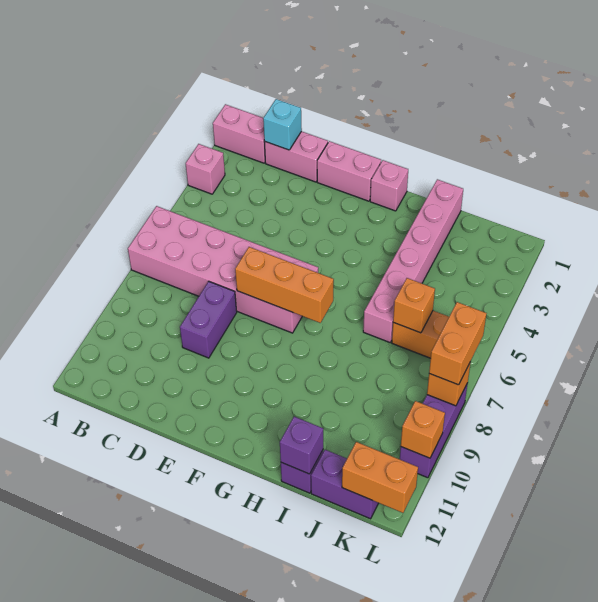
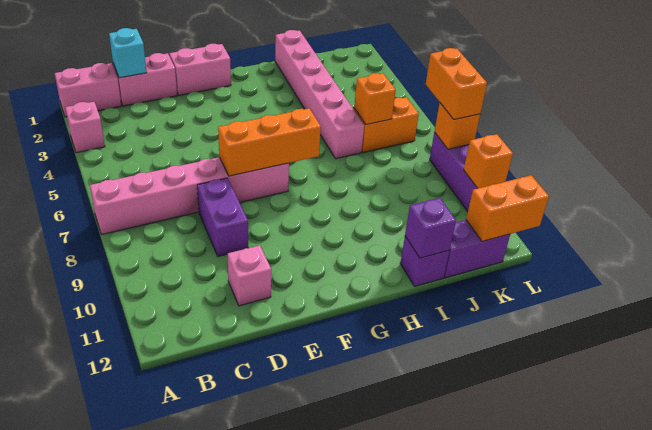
pink 2x6 brick [128,206,318,333] -> pink 1x6 brick [90,157,289,234]
pink 1x1 brick [370,160,408,211] -> pink 1x1 brick moved to [227,245,271,306]

